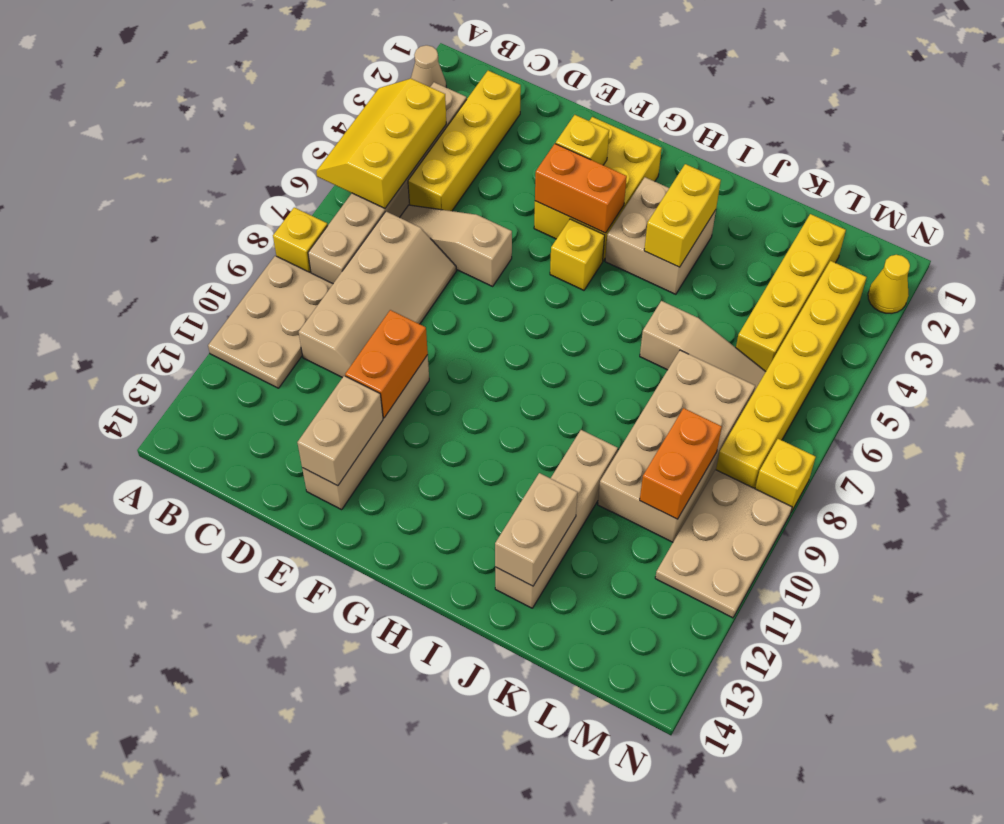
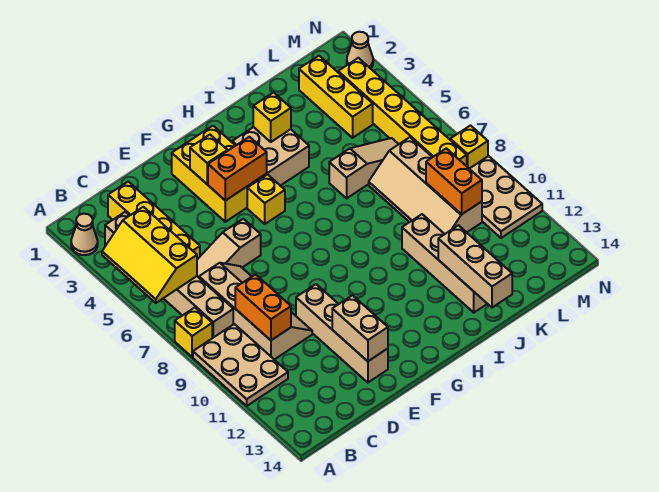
orange 1x2 brick [345,310,428,418] -> orange 1x2 brick moved to [235,274,291,340]
yellow 1x2 brick [644,164,721,267] -> yellow 1x1 brick [253,93,291,142]
tan 1x2 brick [495,473,578,586] -> tan 1x3 brick [438,225,512,308]
tan 2x4 brick [598,350,755,542] -> tan 2x4 slope [369,137,482,234]
yellow 1x4 brick [736,214,846,371] -> yellow 1x3 brick [299,56,373,138]
yellow 1x1 cone [868,255,910,314] -> tan 1x1 cone [347,32,373,69]

